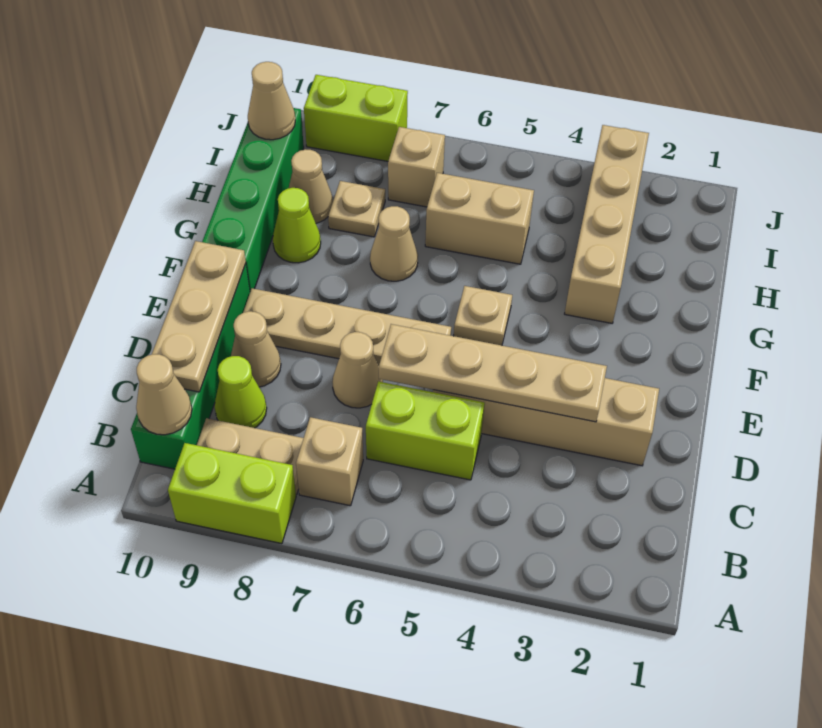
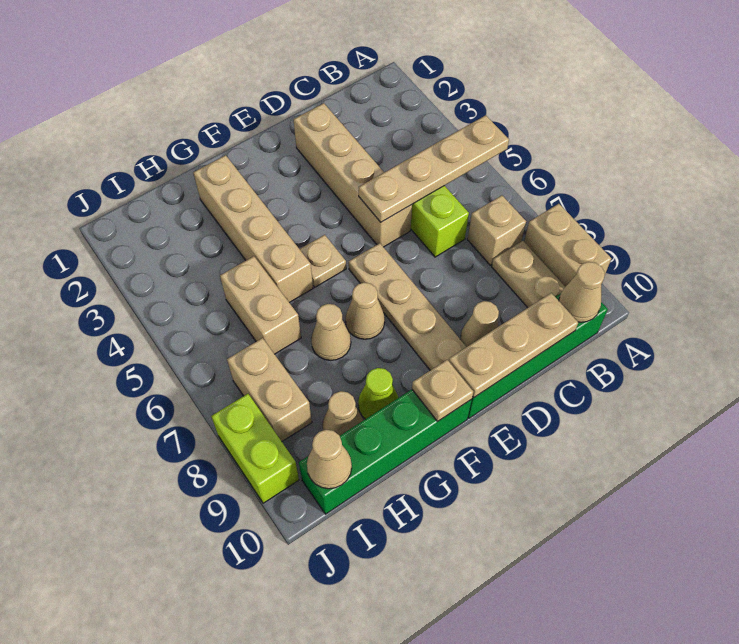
lime 1x2 brick [168,443,296,544] -> tan 1x2 brick [524,204,611,287]
lime 1x1 cone [214,356,267,428] -> none
tan 1x4 plate [379,324,607,422] -> tan 1x4 plate turned to [359,115,509,222]
tan 1x1 cone [333,332,383,408] -> tan 1x1 cone moved to [346,283,385,339]
tan 1x4 brick [565,125,649,323] -> tan 1x4 brick turned to [193,155,313,303]
tan 1x1 plate [328,181,385,237] -> tan 1x1 plate moved to [412,360,473,421]
tan 1x1 brick [388,127,445,207] -> tan 1x2 brick [227,338,312,441]

